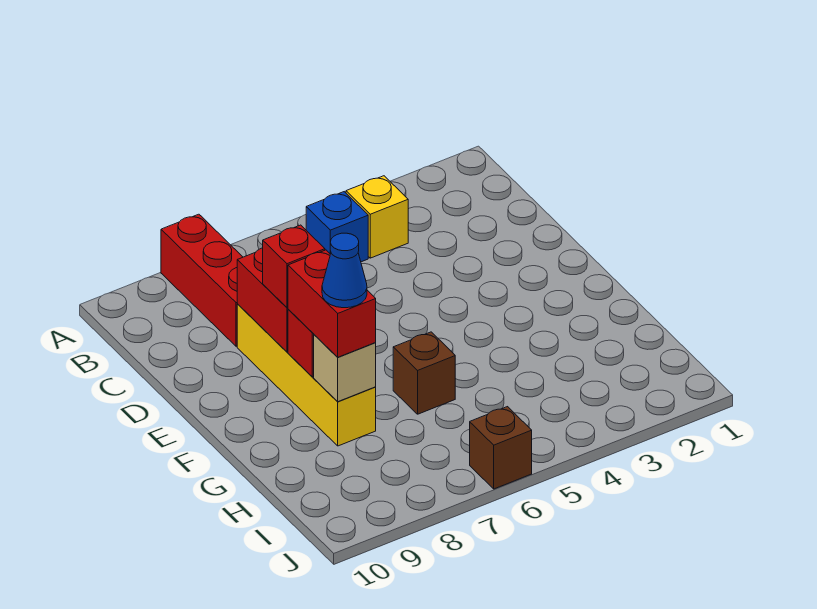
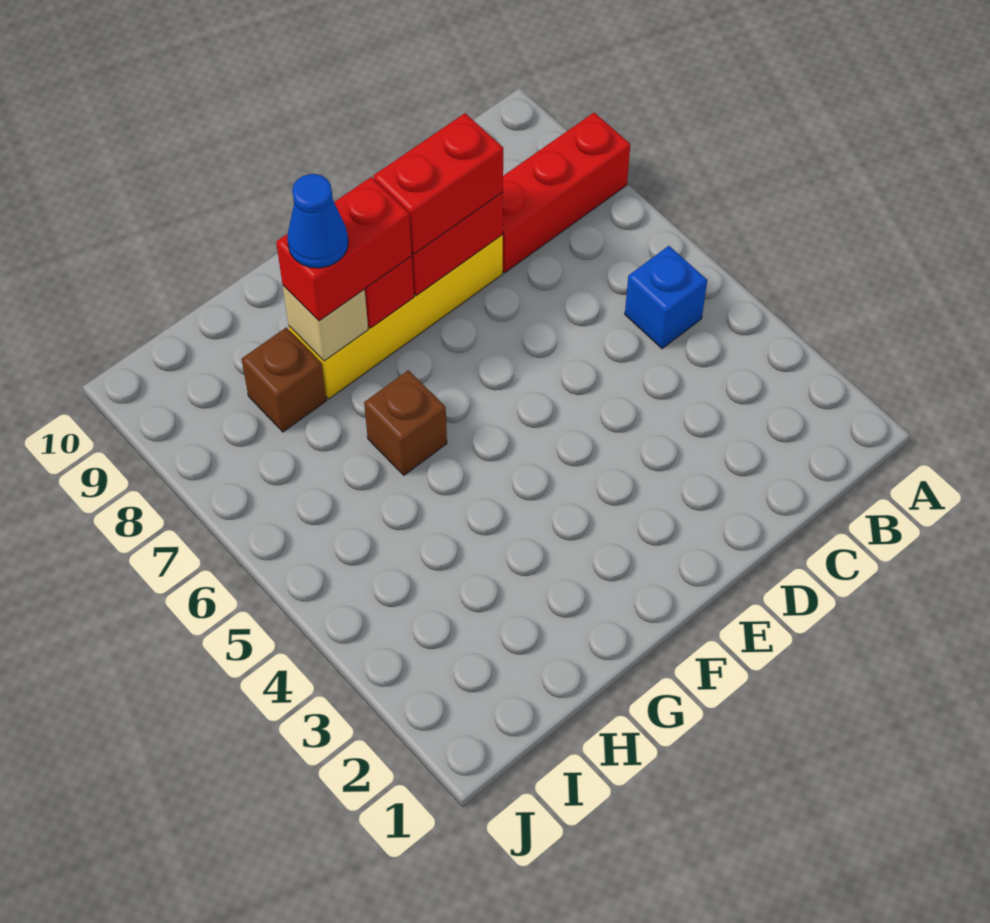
yellow 1x1 brick [346,176,408,258] -> none
red 1x1 brick [263,225,325,307] -> red 1x2 brick [374,113,503,254]
brown 1x1 brick [470,407,532,489] -> brown 1x1 brick moved to [242,328,327,432]

